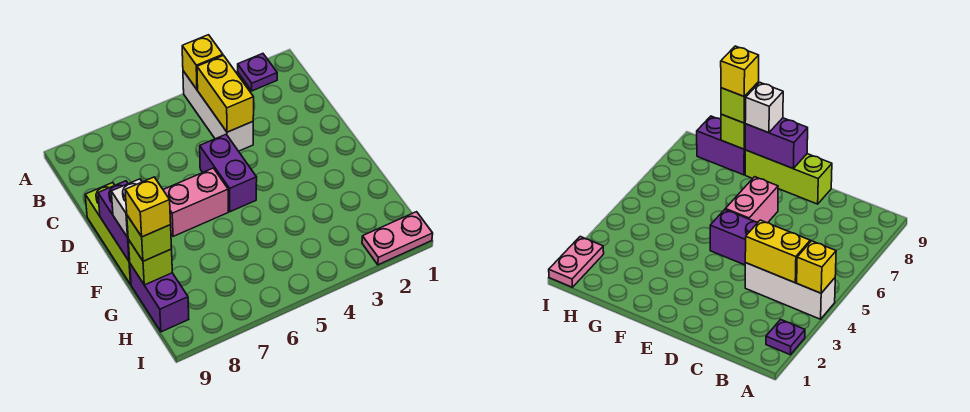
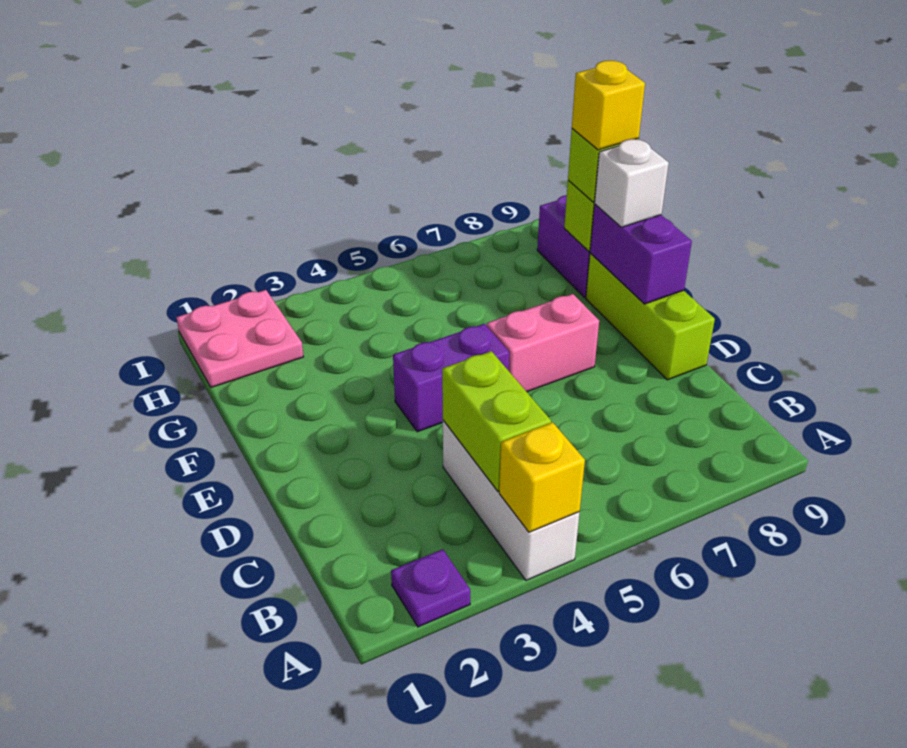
yellow 1x2 brick [197,56,254,132] -> lime 1x2 brick [442,351,551,491]
purple 1x2 brick [200,134,257,212] -> purple 1x2 brick turned to [393,324,509,432]
pink 1x2 plate [362,212,433,265] -> pink 2x2 plate [176,290,303,387]

